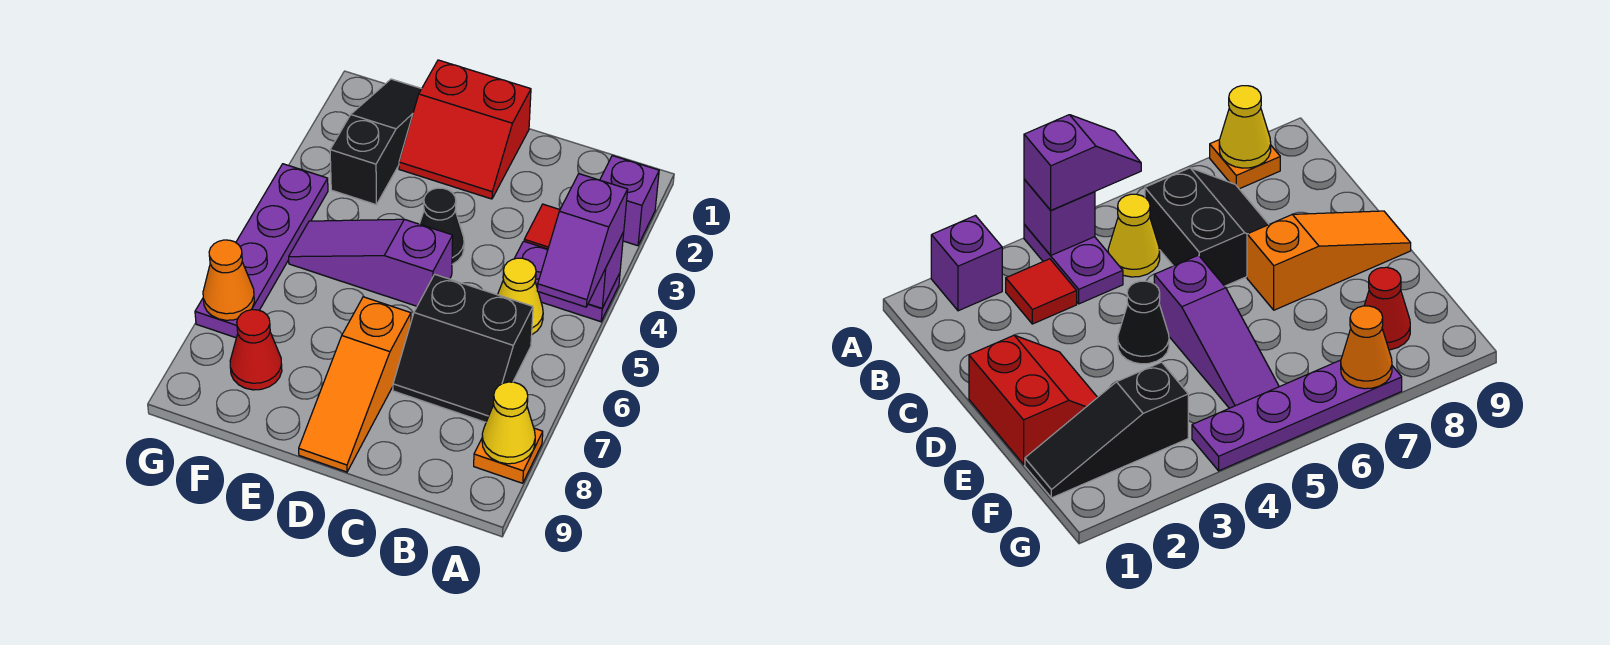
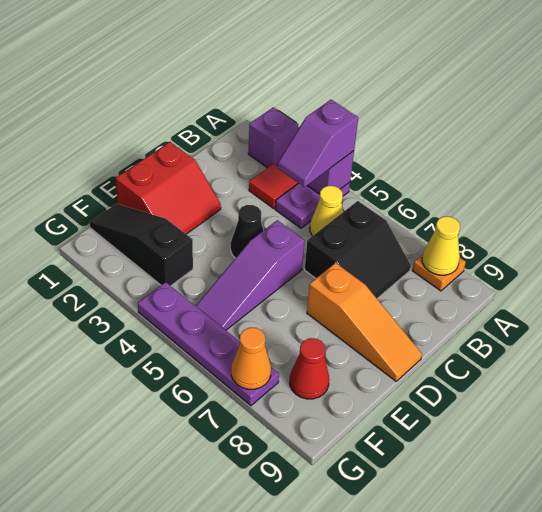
purple 1x2 slope [537,174,628,307] -> purple 1x2 slope turned to [278,100,358,187]

